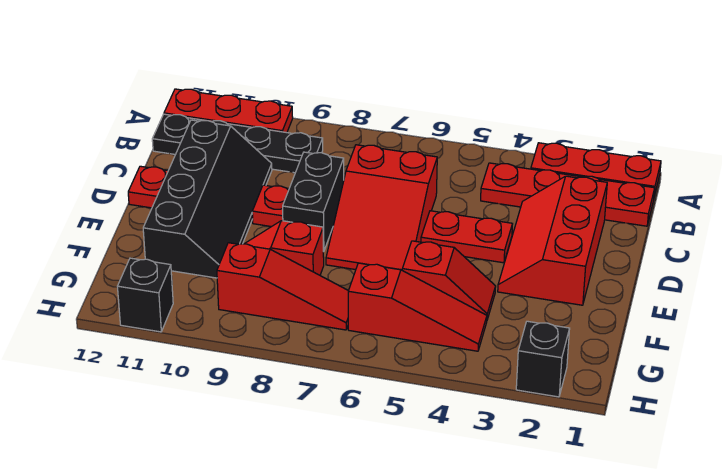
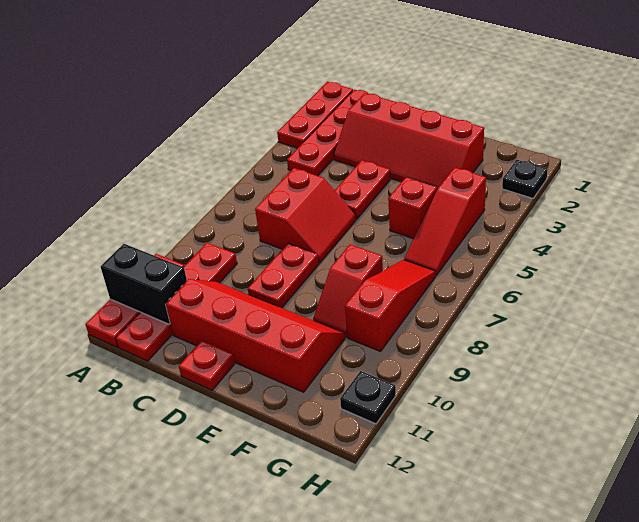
black 1x4 plate [152,114,323,173] -> red 1x4 plate [116,243,237,361]
red 2x3 slope [498,176,607,305] -> red 2x4 slope [334,93,484,188]
red 2x3 slope [326,145,437,270] -> red 2x2 slope [255,168,356,263]
black 2x4 slope [143,120,272,278] -> red 2x4 slope [166,279,345,392]
black 1x2 brick [283,152,344,252] -> black 1x2 brick moved to [101,244,187,324]
red 1x3 slope [348,263,487,351] -> red 1x3 slope turned to [404,167,486,276]
black 1x1 brick [516,321,570,397] -> black 1x1 plate [502,160,548,198]
black 1x1 brick [117,258,173,332] -> black 1x1 plate [340,371,396,424]

